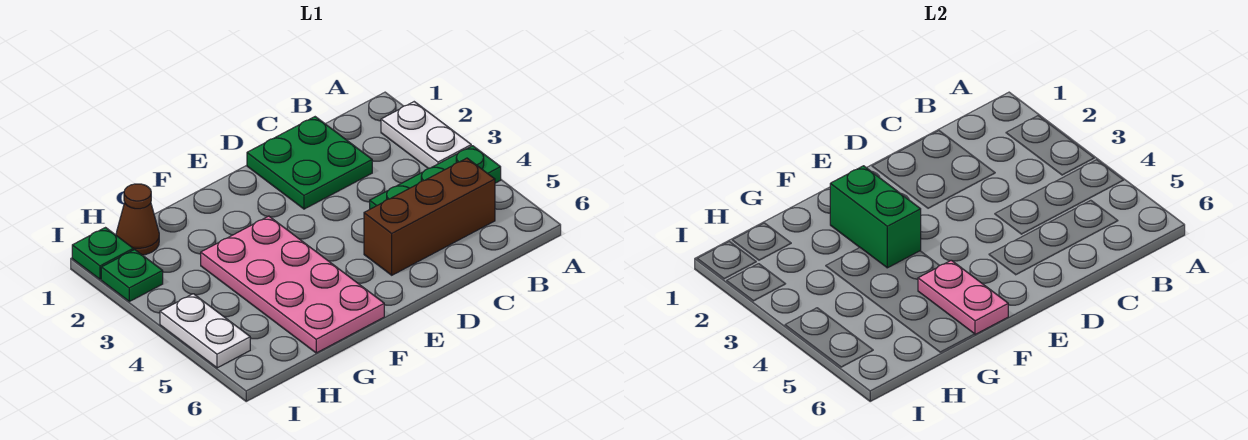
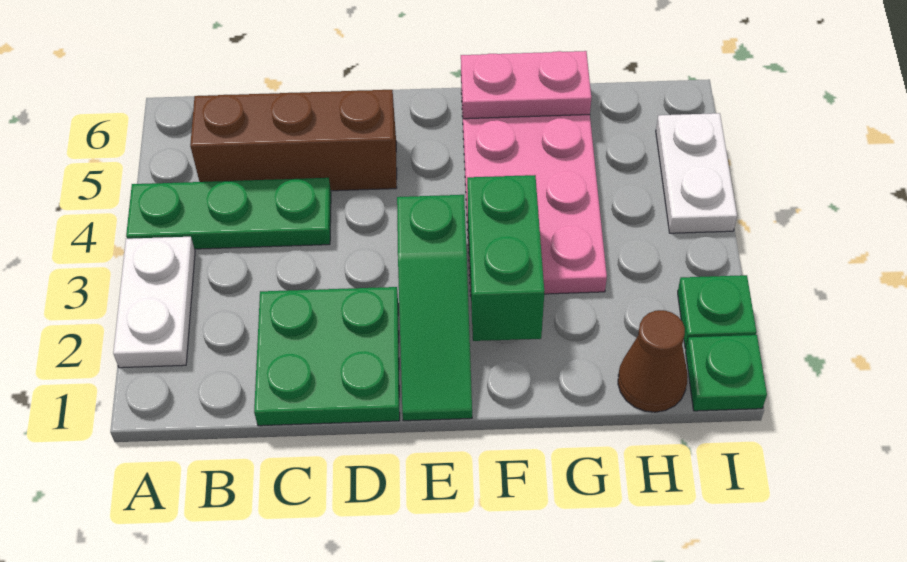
none -> green 1x3 slope [397,195,472,421]
pink 1x2 plate [918,260,1008,334] -> pink 1x2 plate turned to [461,51,591,119]

